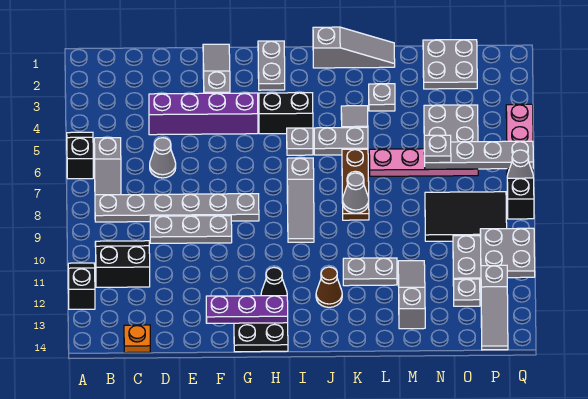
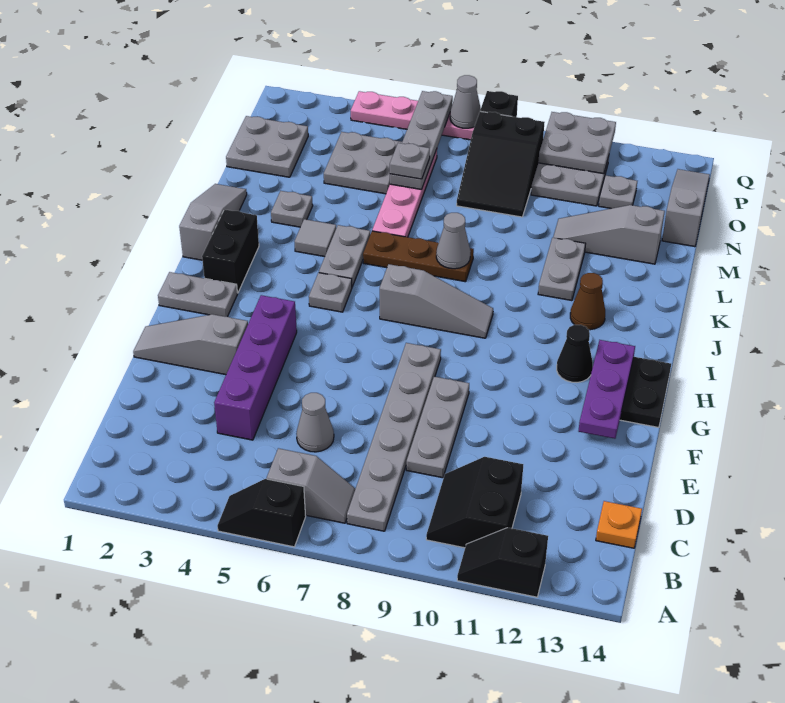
black 1x2 brick [259,93,313,134] -> black 1x2 brick moved to [202,210,259,293]
black 2x3 tile [425,192,507,241] -> black 2x3 slope [457,111,545,217]
grey 1x3 slope [481,265,508,350] -> grey 1x3 slope turned to [662,169,710,247]

